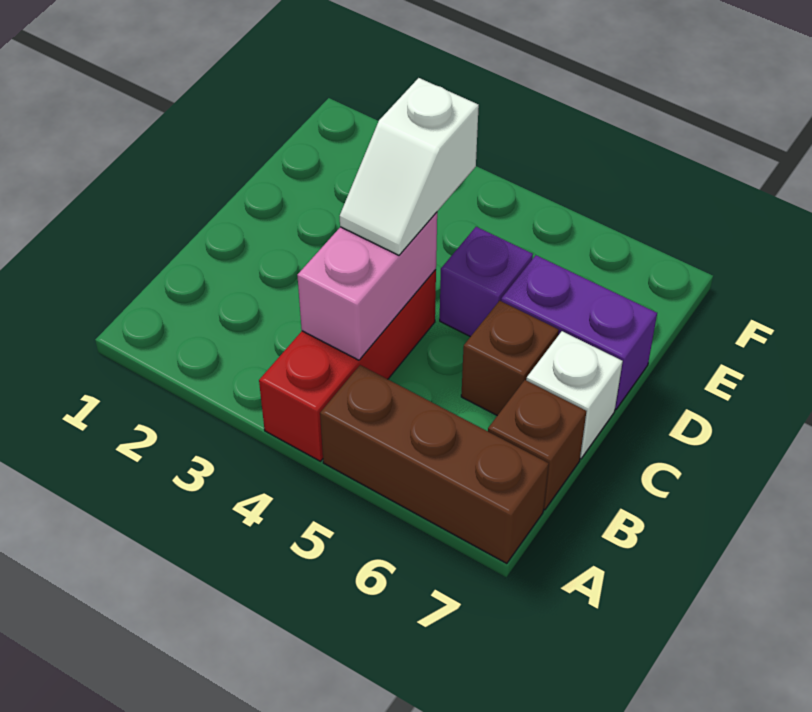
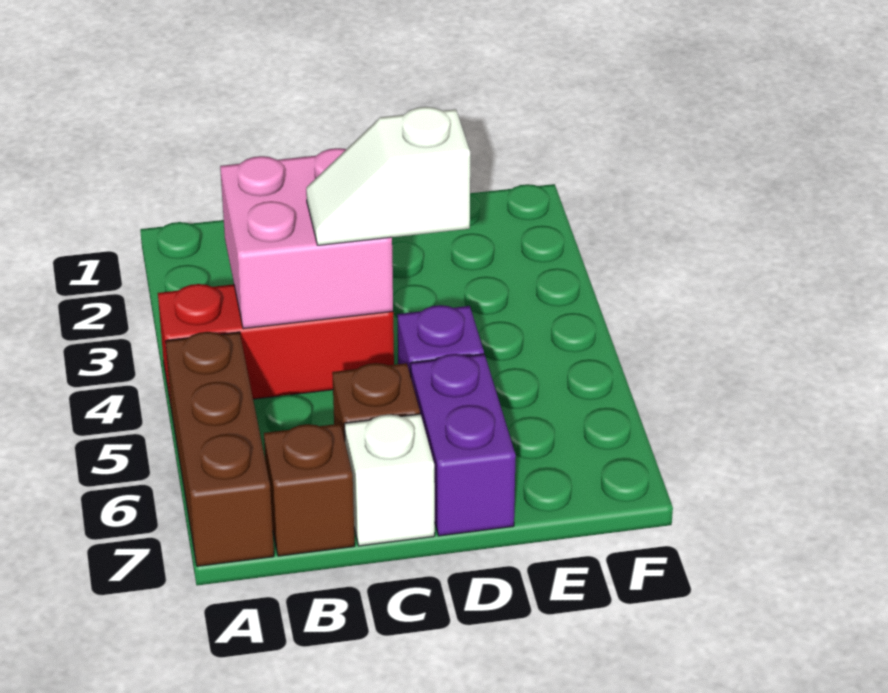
pink 1x2 brick [297,212,437,360] -> pink 2x2 brick [220,148,393,329]

